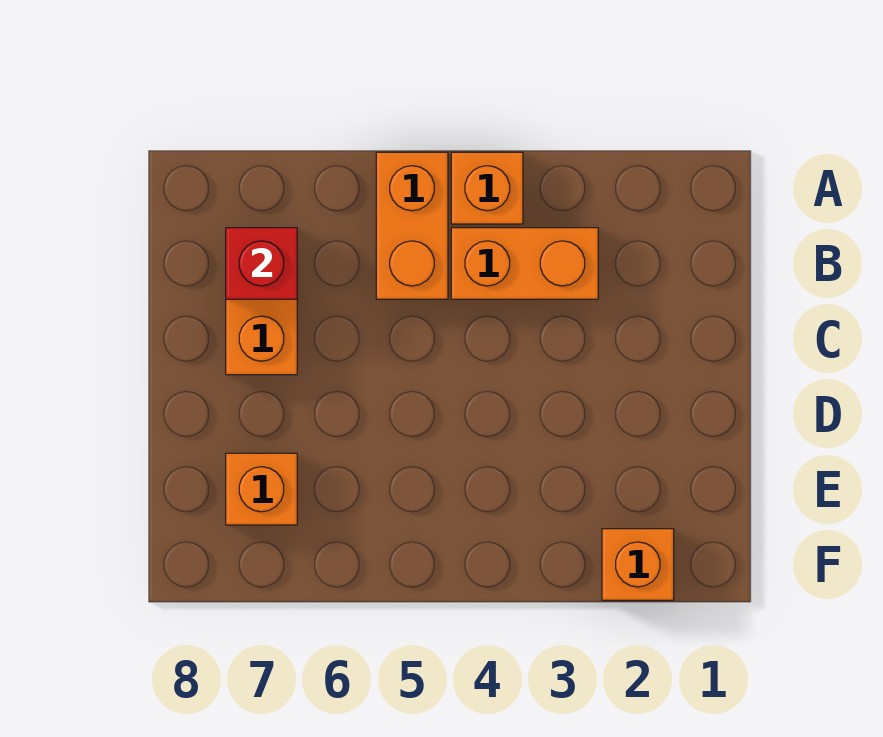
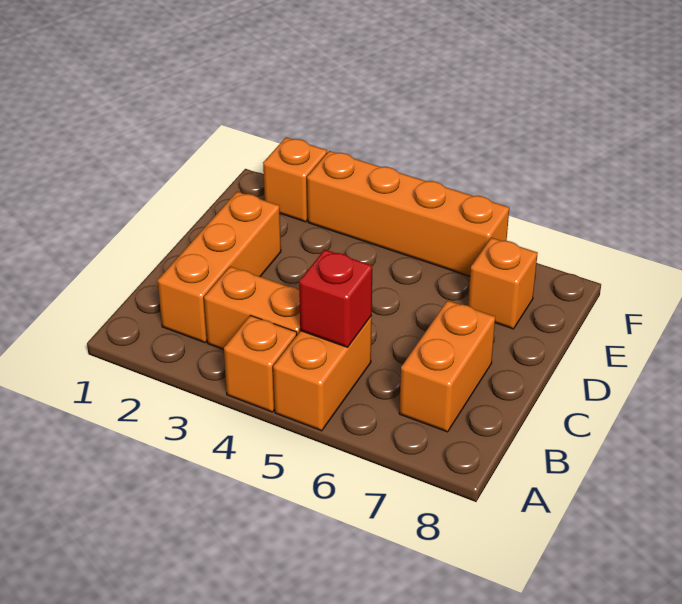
none -> orange 1x3 brick [157,192,281,343]
red 1x1 brick [226,228,297,299] -> red 1x1 brick moved to [299,250,372,347]
none -> orange 1x4 brick [307,151,509,276]

